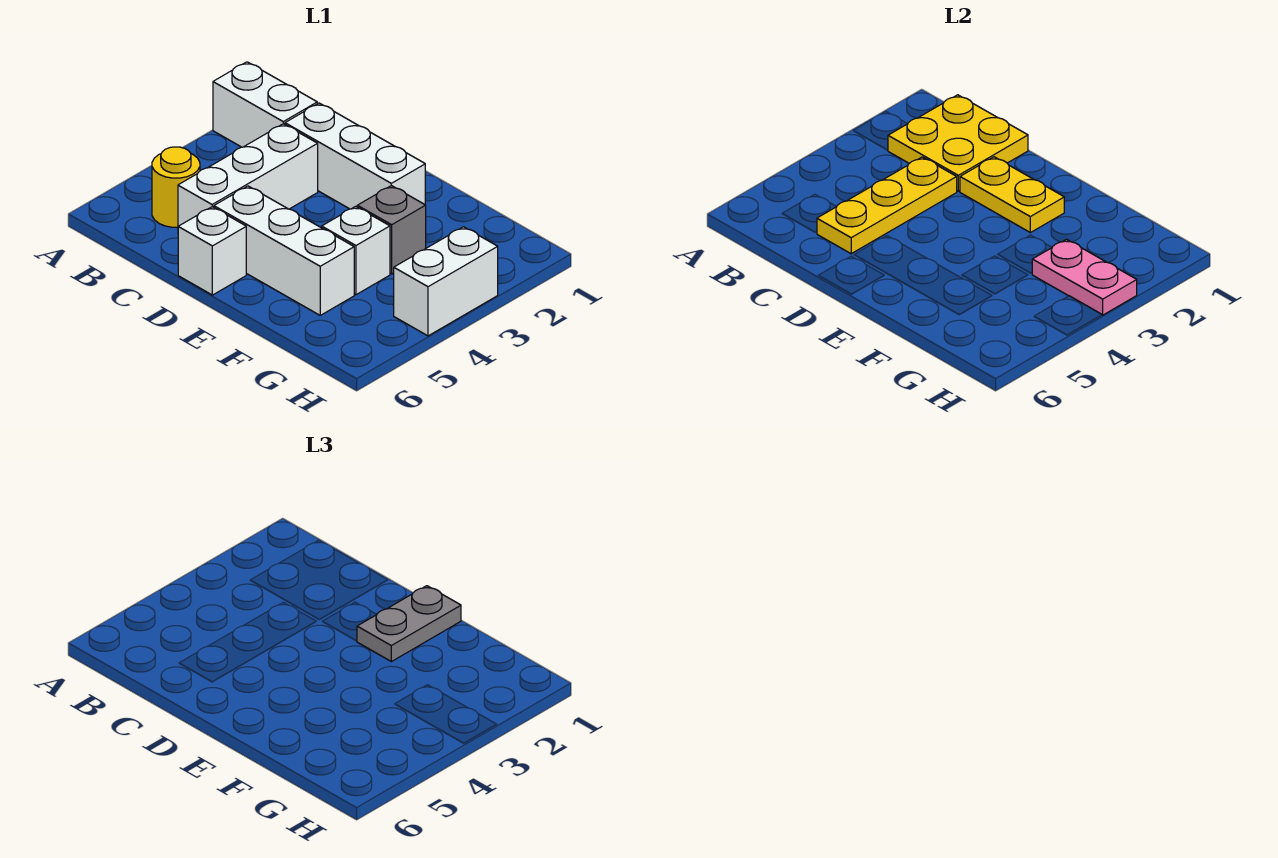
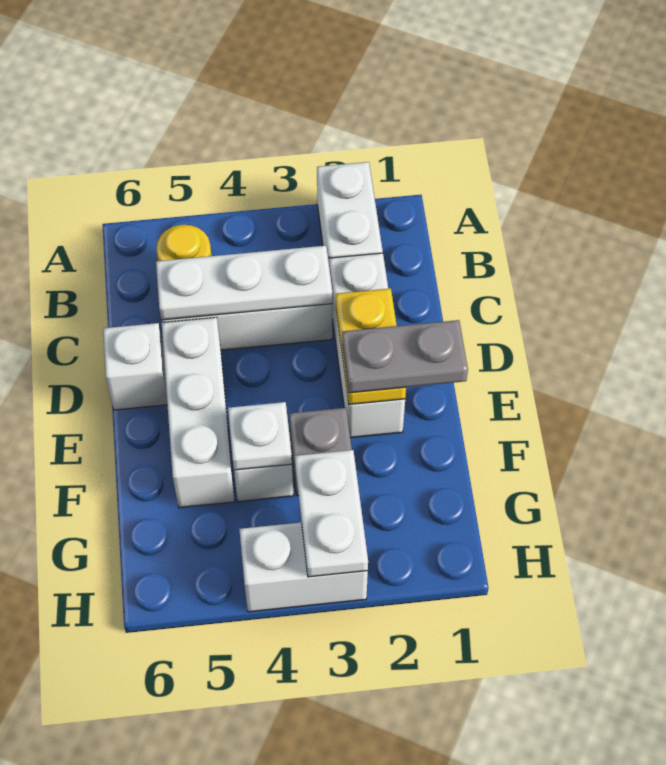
yellow 2x2 plate [888,95,1028,191] -> none
yellow 1x3 plate [817,157,957,254] -> white 1x3 plate [156,246,332,320]
none -> white 1x1 plate [228,402,292,470]
pink 1x2 plate [1032,239,1137,315] -> white 1x2 plate [295,450,368,577]

